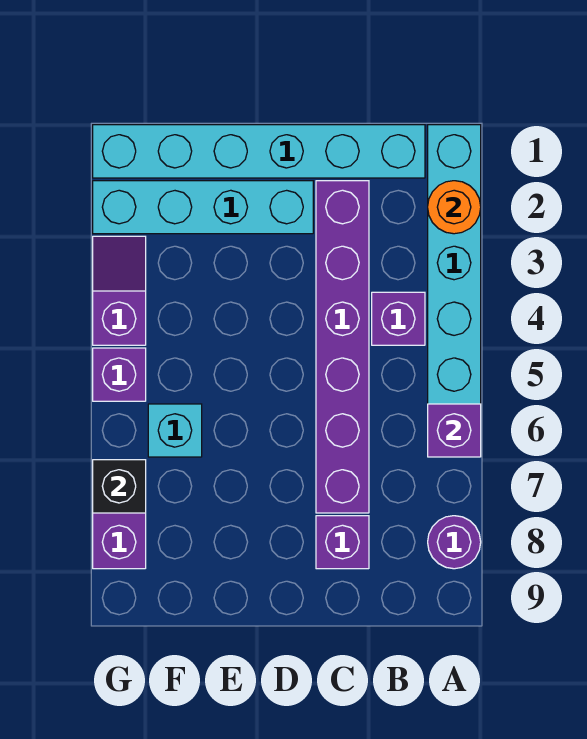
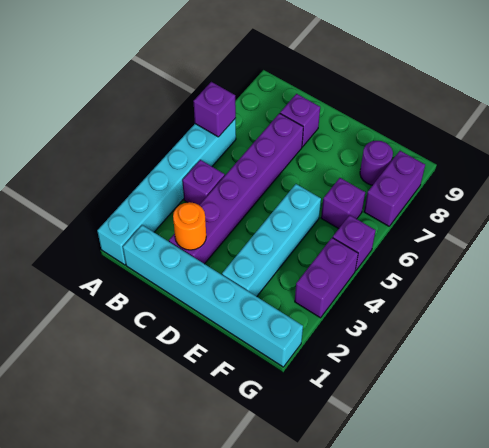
orange 1x1 round brick [428,181,481,234] -> orange 1x1 round brick moved to [173,202,206,250]
purple 1x1 round brick [428,516,481,569] -> purple 1x1 round brick moved to [360,141,393,185]
cyan 1x4 brick [93,181,313,234] -> cyan 1x4 brick turned to [222,184,321,297]
cyan 1x1 brick [148,404,202,457] -> purple 1x1 brick [321,178,365,229]
purple 1x2 slope [93,236,146,345] -> purple 1x2 brick [295,238,358,318]
black 1x1 brick [93,460,146,513] -> none

